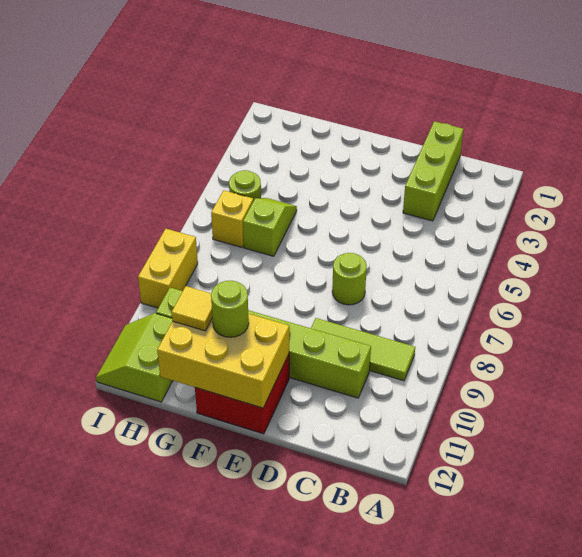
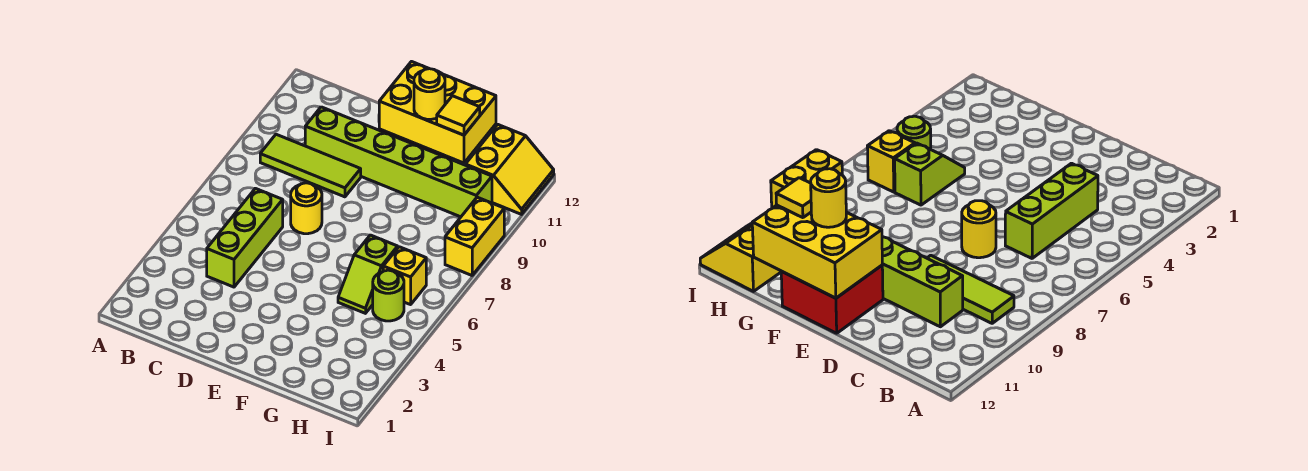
lime 1x3 brick [403,121,464,221] -> lime 1x3 brick moved to [207,188,283,287]
lime 1x1 round brick [332,253,367,305] -> yellow 1x1 round brick [291,183,322,234]
lime 1x1 round brick [211,281,249,337] -> yellow 1x1 round brick [414,69,445,119]
lime 2x2 slope [96,313,173,402] -> yellow 2x2 slope [465,124,554,214]

